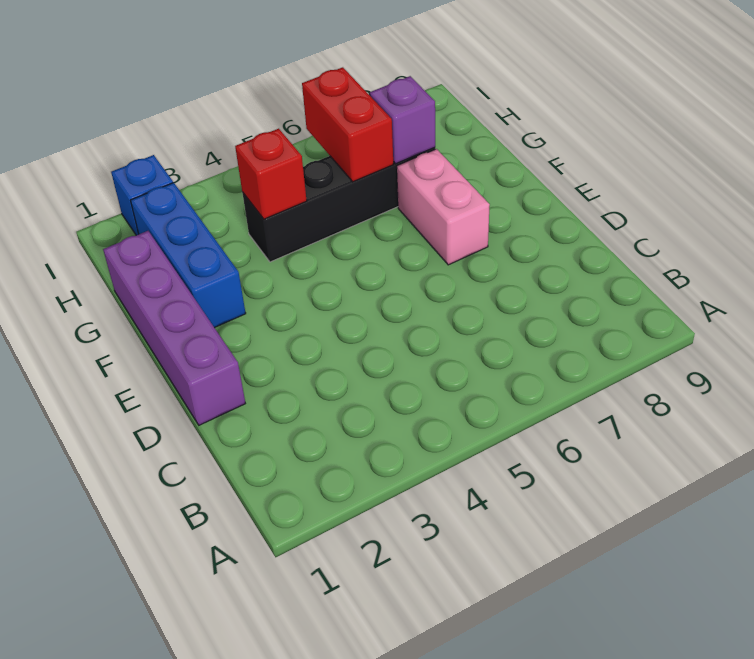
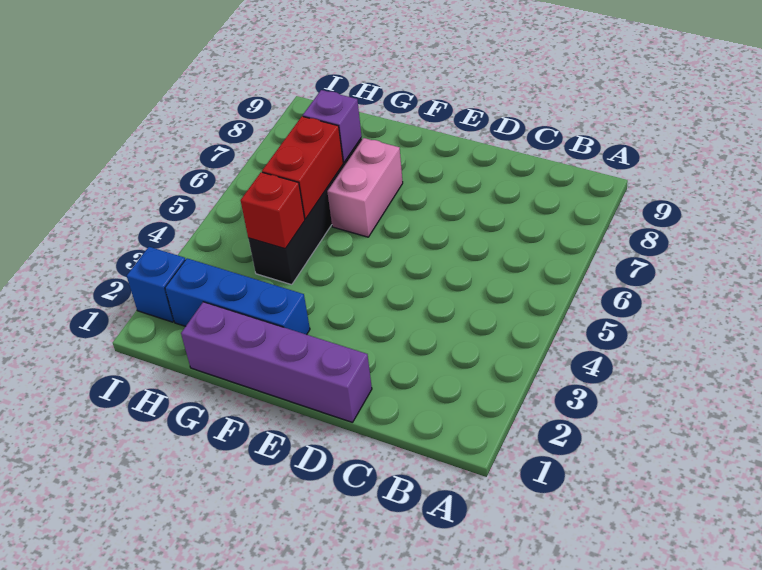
pink 1x2 brick [397,149,490,265] -> pink 1x2 brick turned to [327,138,403,237]
red 1x2 brick [302,67,393,182] -> red 1x2 brick turned to [262,116,343,219]

